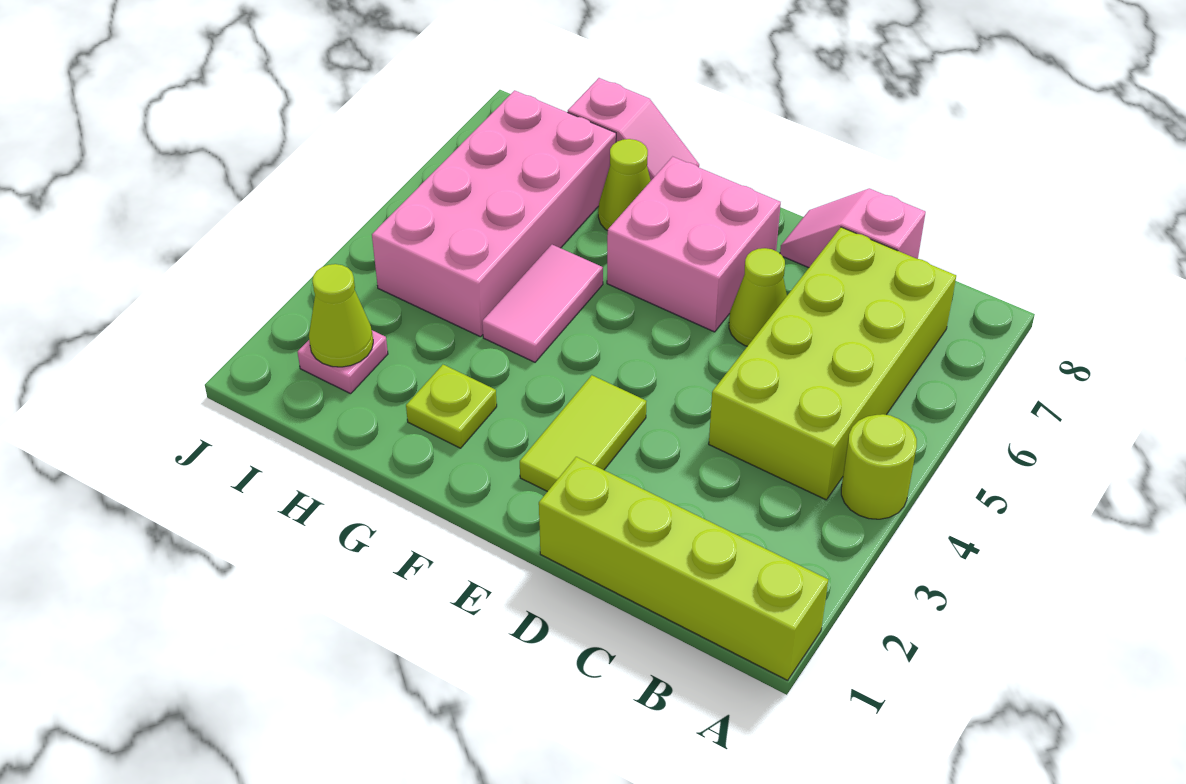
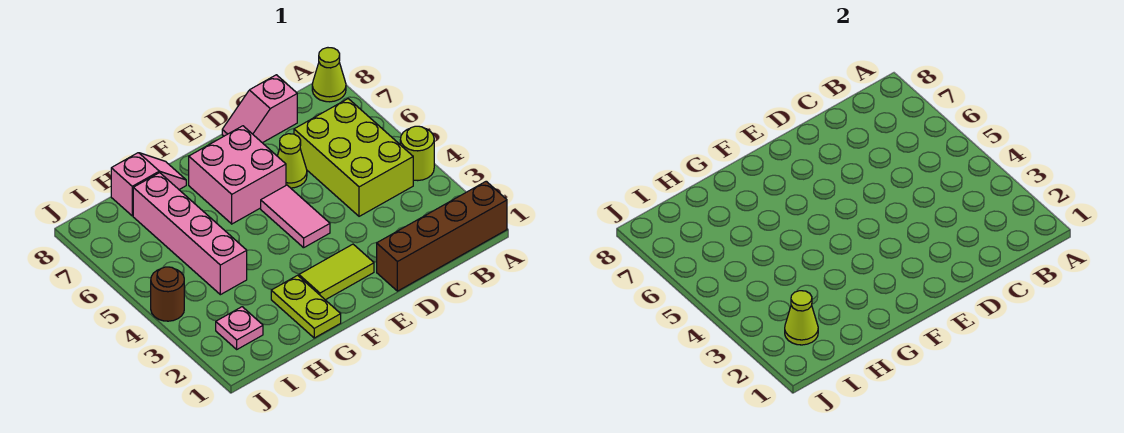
lime 1x4 brick [539,457,828,680] -> brown 1x4 brick [377,181,507,291]
lime 2x4 brick [709,227,956,500] -> lime 2x3 brick [294,99,413,216]
lime 1x2 tile [520,375,647,492] -> lime 1x2 tile turned to [299,244,374,300]
lime 1x1 plate [406,365,497,448] -> lime 1x2 plate [271,275,341,338]
pink 1x2 tile [482,245,603,362] -> pink 1x2 tile moved to [261,185,330,248]
lime 1x1 cone [598,139,651,231] -> lime 1x1 cone moved to [312,48,346,102]
pink 2x4 brick [372,90,616,337] -> pink 1x4 brick [133,173,247,295]
none -> brown 1x1 round brick [151,267,184,321]

